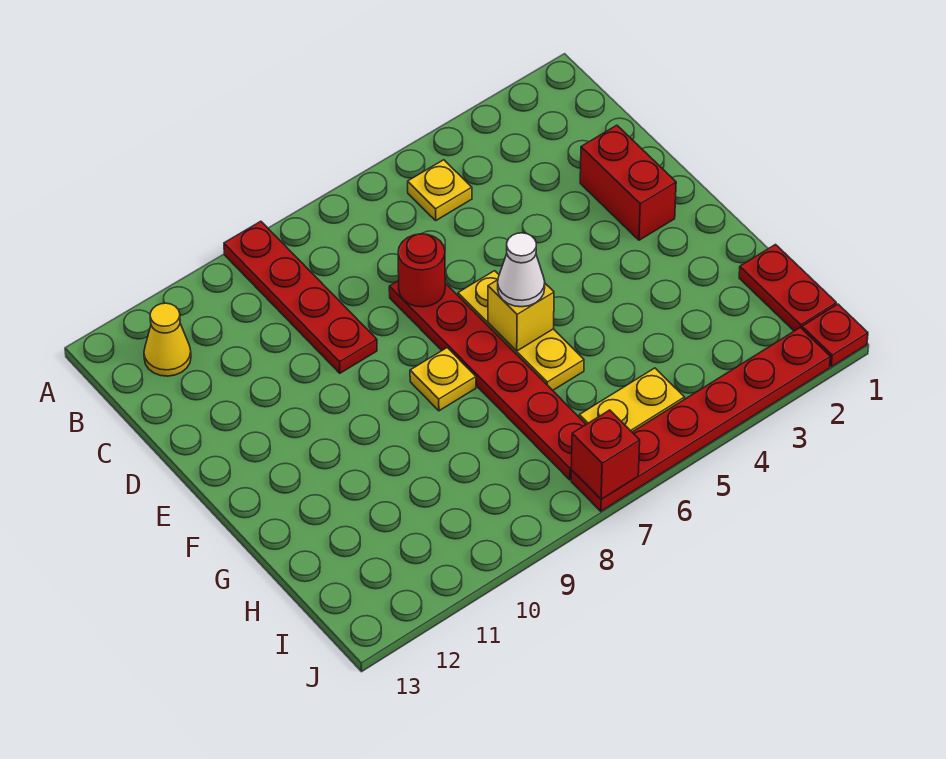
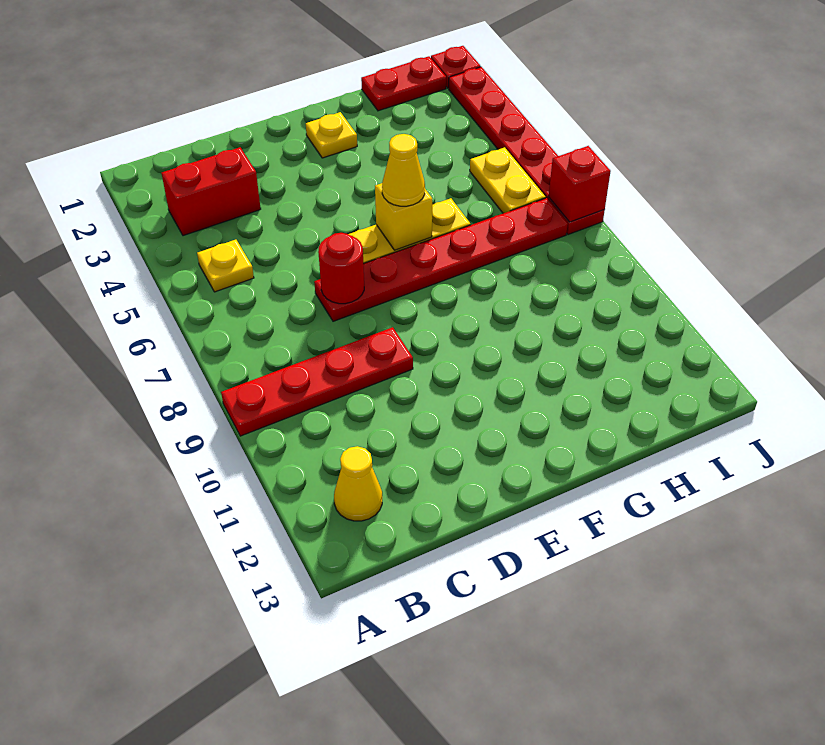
red 1x2 brick [580,125,676,240] -> red 1x2 brick moved to [161,147,261,236]
white 1x1 cone [498,233,545,307] -> yellow 1x1 cone [382,134,425,206]
yellow 1x1 plate [410,348,476,411] -> yellow 1x1 plate moved to [306,112,357,158]

